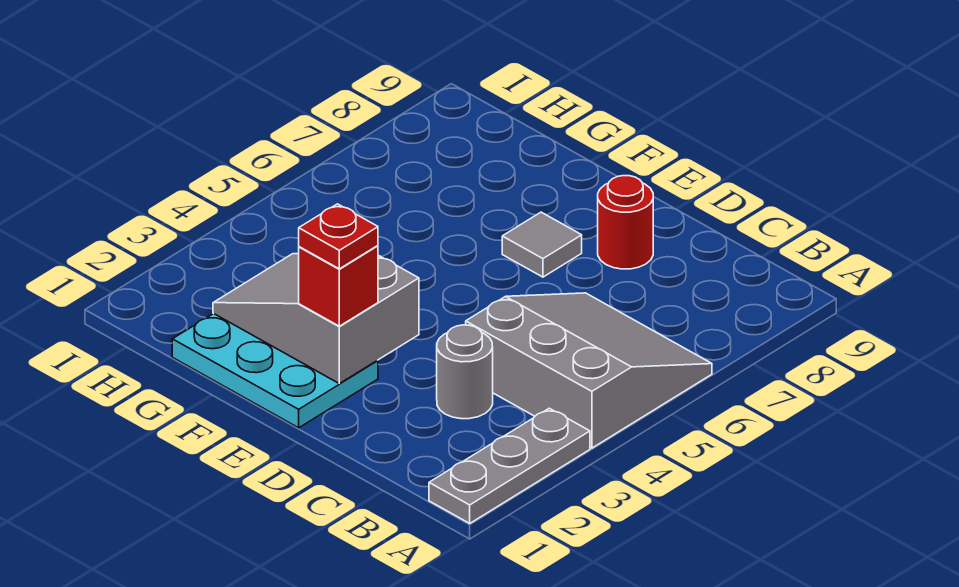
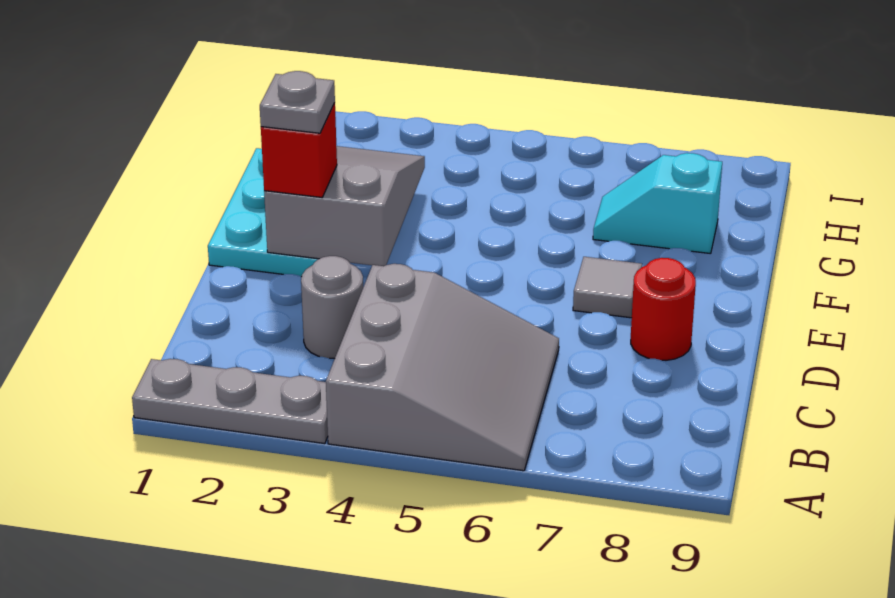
red 1x1 plate [299,204,378,269] -> grey 1x1 plate [260,71,335,133]
none -> cyan 1x2 slope [593,153,722,254]

